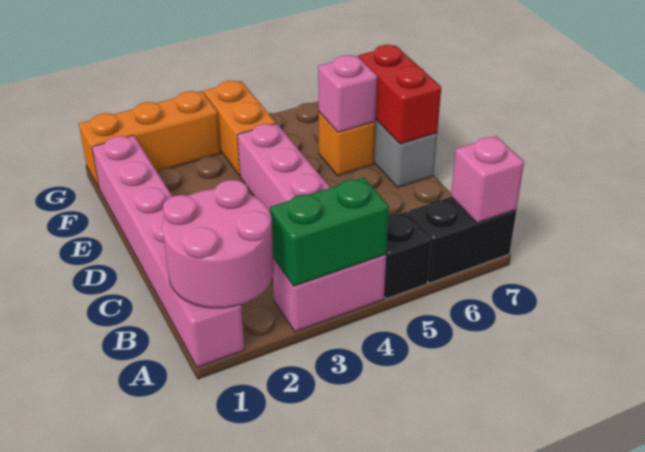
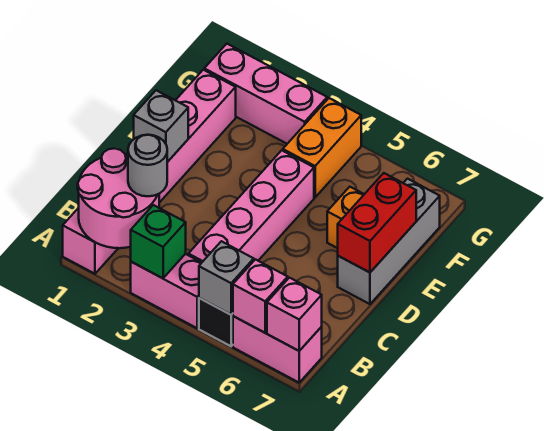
green 1x2 brick [270,178,389,286] -> green 1x1 brick [131,205,186,278]
none -> grey 1x1 brick [199,241,254,315]
black 1x2 brick [408,197,517,283] -> pink 1x2 brick [233,316,322,382]
none -> grey 1x1 round brick [128,135,167,196]
none -> grey 1x1 brick [134,90,188,162]
pink 1x1 brick [318,55,377,132] -> pink 1x1 brick moved to [233,259,288,333]
orange 1x3 brick [79,91,221,187] -> pink 1x3 brick [204,44,327,144]

